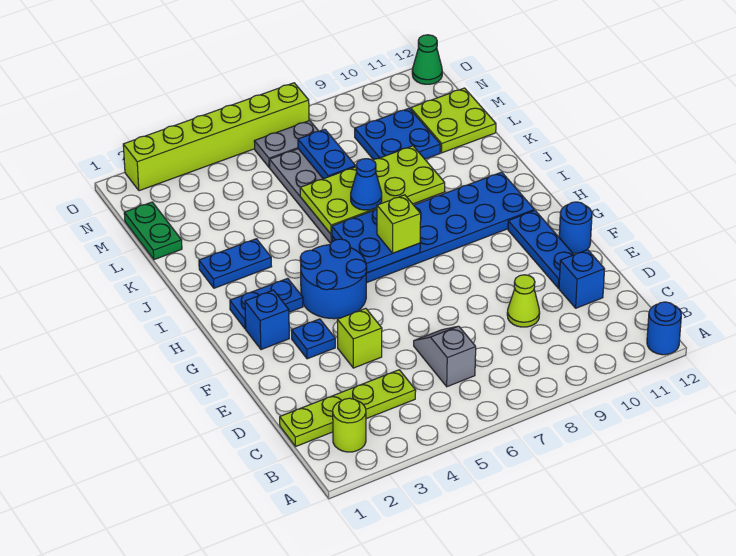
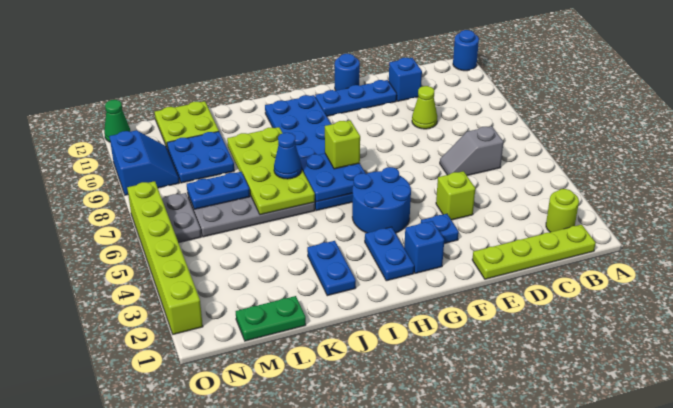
lime 1x4 plate [280,370,416,446] -> lime 1x4 plate turned to [472,224,596,279]
none -> blue 2x2 slope [109,130,180,195]

